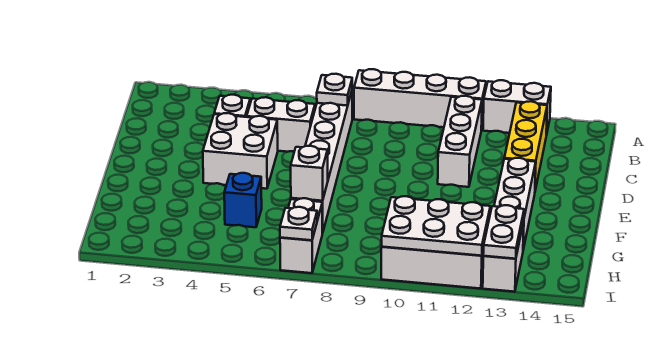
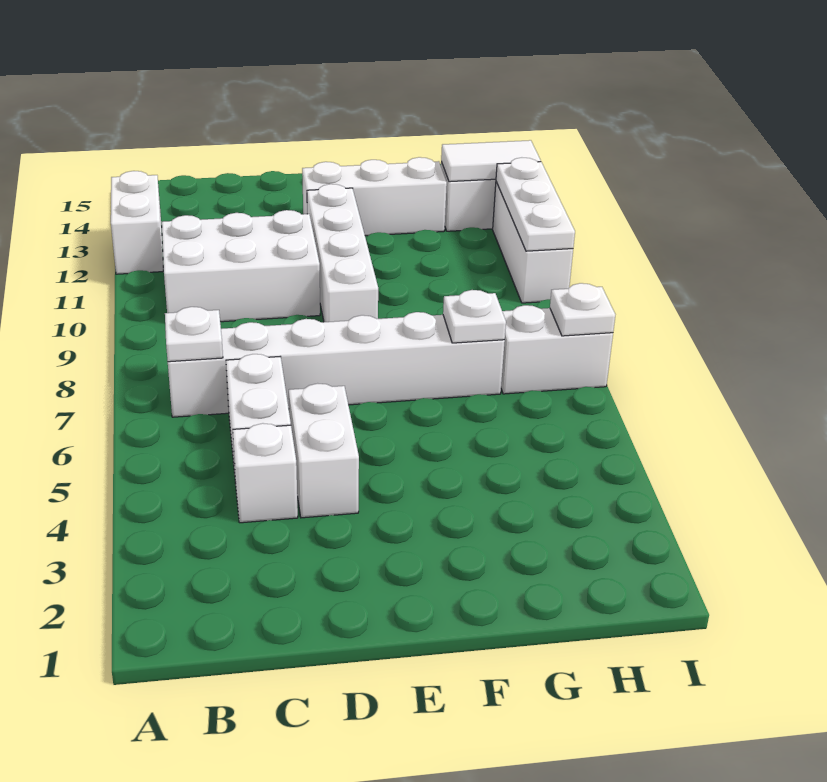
white 1x4 brick [354,69,486,130] -> white 1x4 brick moved to [307,184,378,322]
white 1x3 brick [438,96,482,187] -> white 2x3 brick [162,210,320,322]
yellow 1x3 brick [504,101,547,190] -> none
white 2x2 brick [203,113,278,189] -> white 1x2 brick [289,383,359,518]
blue 1x1 brick [224,173,262,227] -> none
white 1x1 brick [291,146,328,201] -> white 1x1 plate [443,290,506,343]
white 2x3 plate [382,196,490,256] -> white 1x3 plate [496,158,575,251]
white 1x2 plate [483,205,524,259] -> white 1x2 tile [441,140,541,182]

